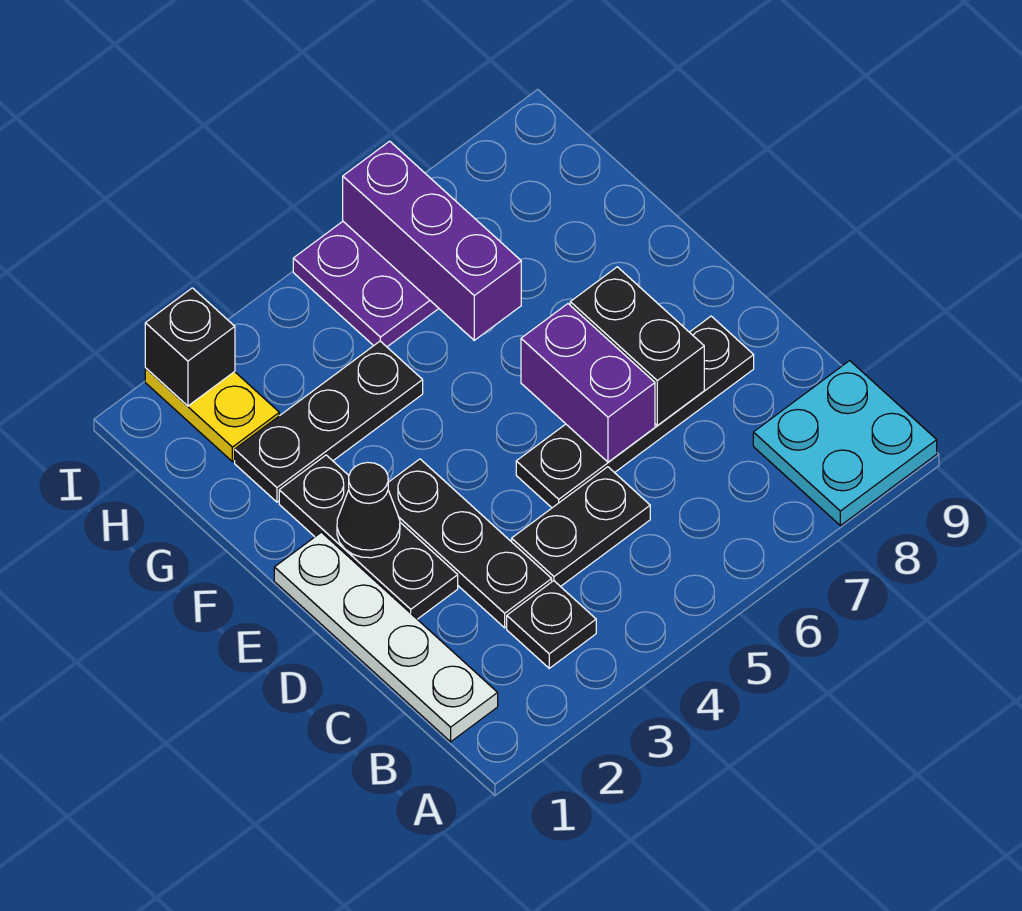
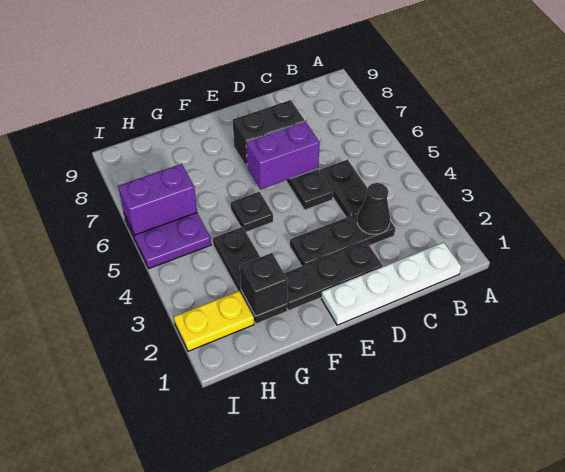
cyan 2x2 plate [753,361,937,526] -> none
black 1x1 plate [507,581,596,668] -> black 1x1 plate moved to [231,192,273,232]
black 1x1 cone [337,462,400,558] -> black 1x1 cone moved to [357,183,390,234]
purple 1x3 brick [343,141,521,340] -> purple 1x2 brick [118,164,197,235]
black 1x1 brick [145,288,235,406] -> black 1x1 brick moved to [240,253,288,316]

